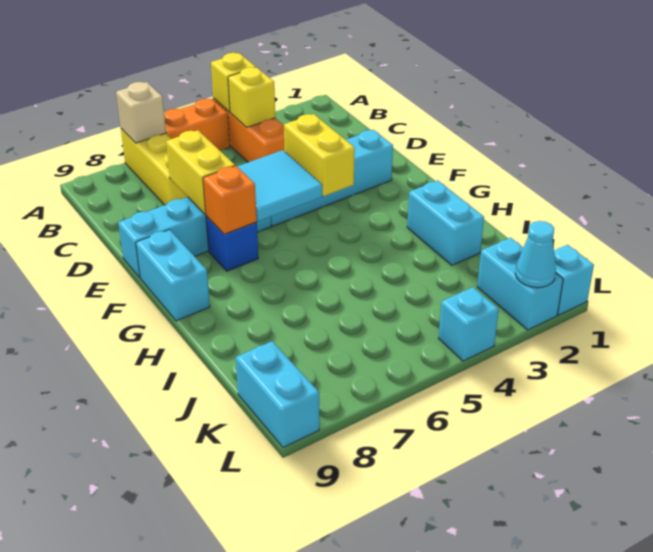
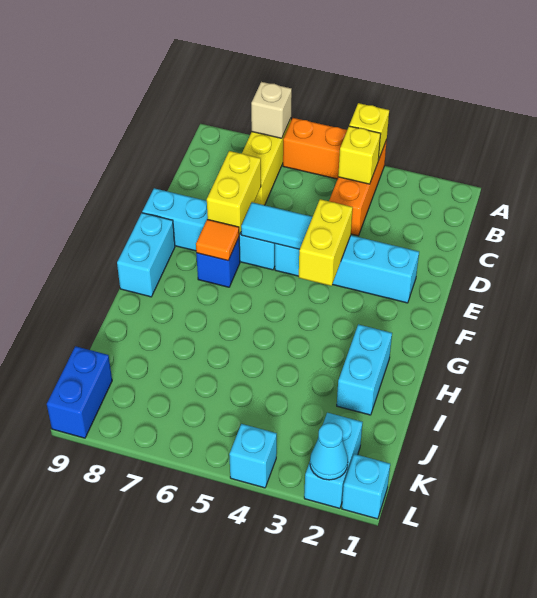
cyan 2x2 tile [237,150,322,221] -> cyan 1x2 tile [241,202,312,249]
orange 1x1 brick [203,166,257,234] -> orange 1x1 tile [196,219,240,261]
cyan 1x2 brick [236,341,319,448] -> blue 1x2 brick [47,346,112,438]

